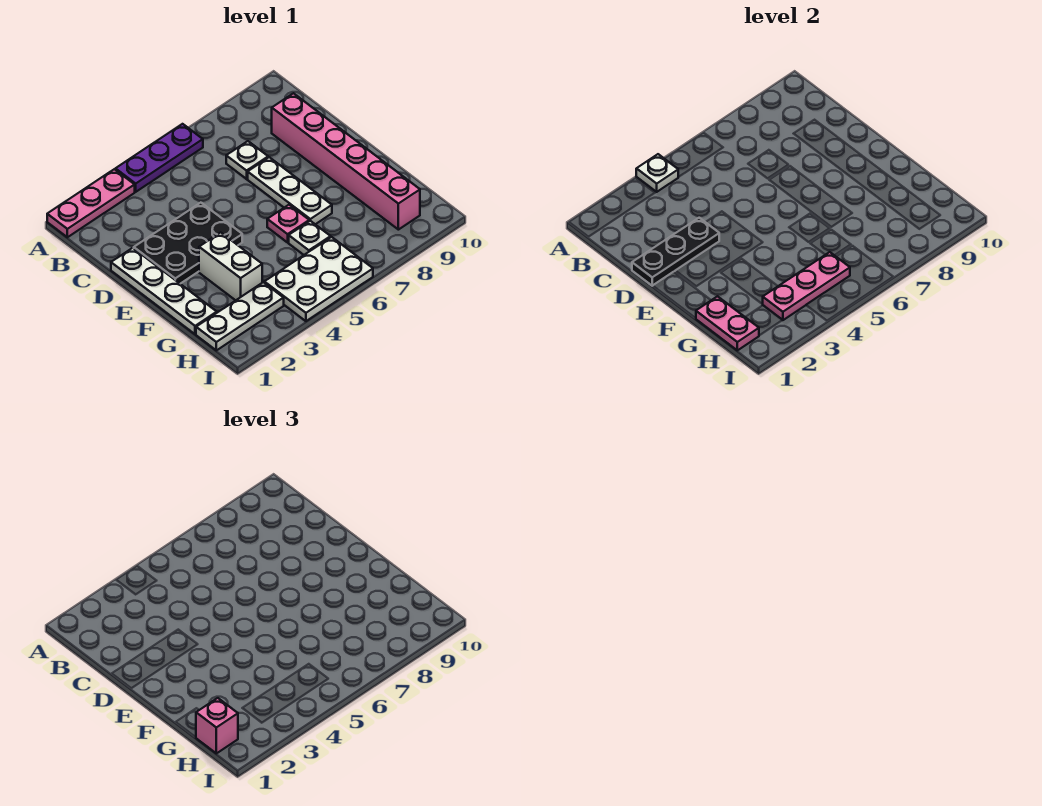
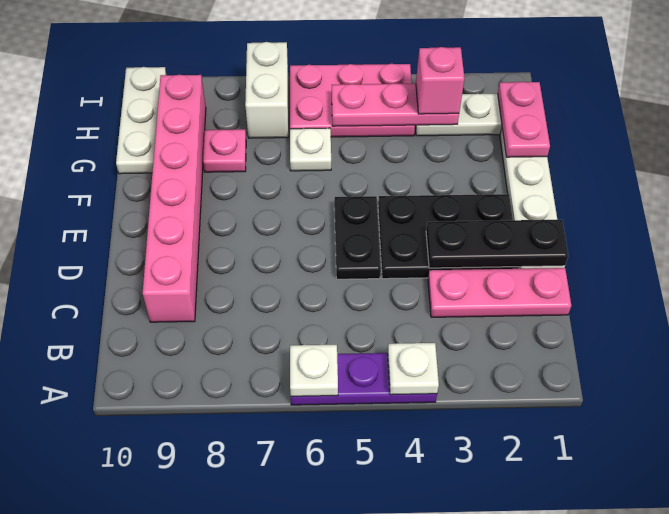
pink 1x3 plate [47,169,135,237] -> pink 1x3 plate moved to [428,268,571,317]
white 1x1 plate [226,141,268,179] -> white 1x1 plate moved to [290,345,338,396]
none -> black 1x2 plate [334,196,381,279]
white 1x3 plate [248,157,332,224] -> white 1x3 plate moved to [116,67,166,174]
white 1x2 brick [199,232,262,300] -> white 1x2 brick moved to [245,42,288,138]
pink 1x1 plate [267,205,309,242] -> pink 1x1 plate moved to [203,129,246,172]
pink 1x1 brick [196,698,238,753] -> pink 1x1 brick moved to [416,47,465,114]
white 2x3 plate [264,237,373,321] -> pink 2x3 plate [290,64,415,137]

